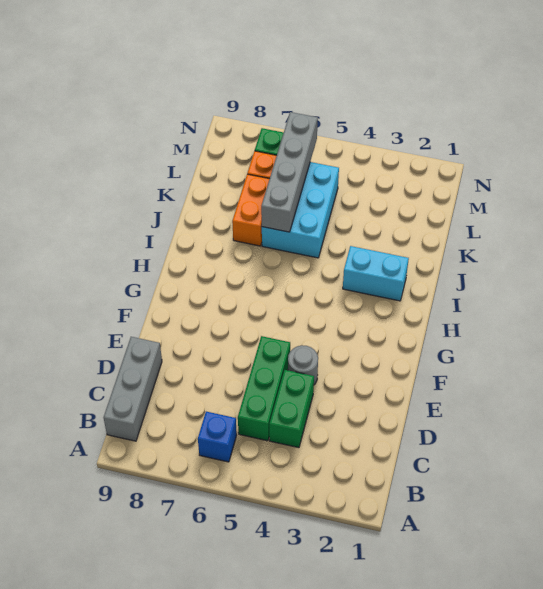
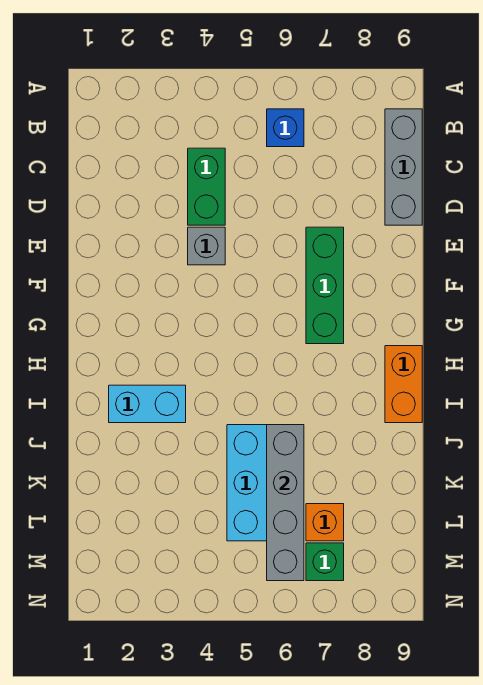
green 1x3 brick [238,336,290,441] -> green 1x3 brick moved to [306,227,344,344]
grey 1x1 round brick [288,345,318,385] -> grey 1x1 brick [188,227,225,265]
orange 1x2 brick [232,174,269,246] -> orange 1x2 brick moved to [385,346,422,423]

